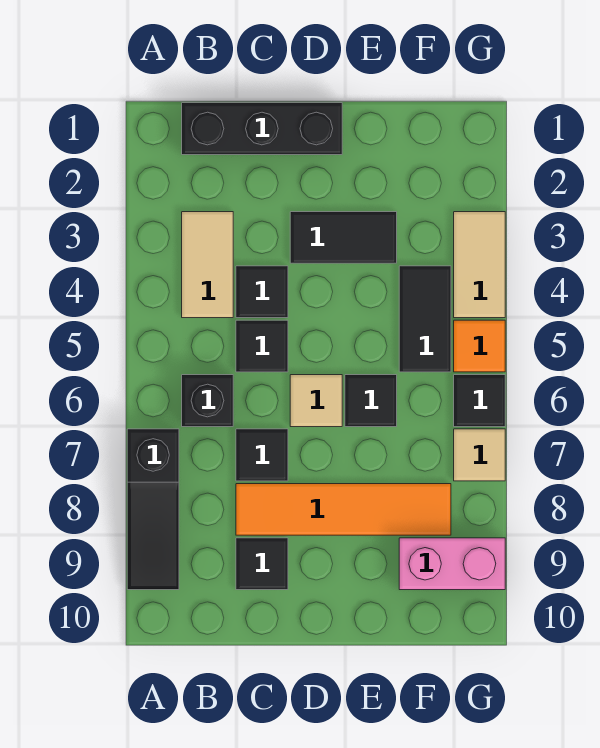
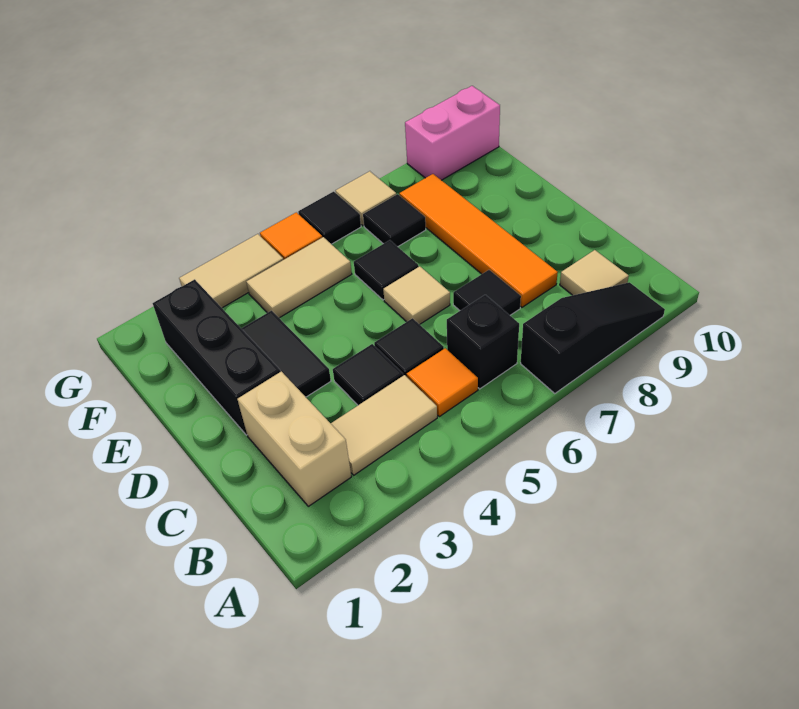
black 1x3 brick [182,103,342,155] -> black 1x3 brick moved to [153,279,280,435]
none -> tan 1x2 brick [237,371,351,506]
none -> orange 1x1 tile [407,348,478,417]
none -> tan 1x1 tile [560,250,629,295]
black 1x1 tile [236,538,288,590] -> black 1x1 tile moved to [363,194,426,247]
black 1x2 tile [399,266,451,372] -> tan 1x2 tile [246,237,352,318]
pink 1x2 brick [399,538,505,590] -> pink 1x2 brick turned to [405,86,500,180]

